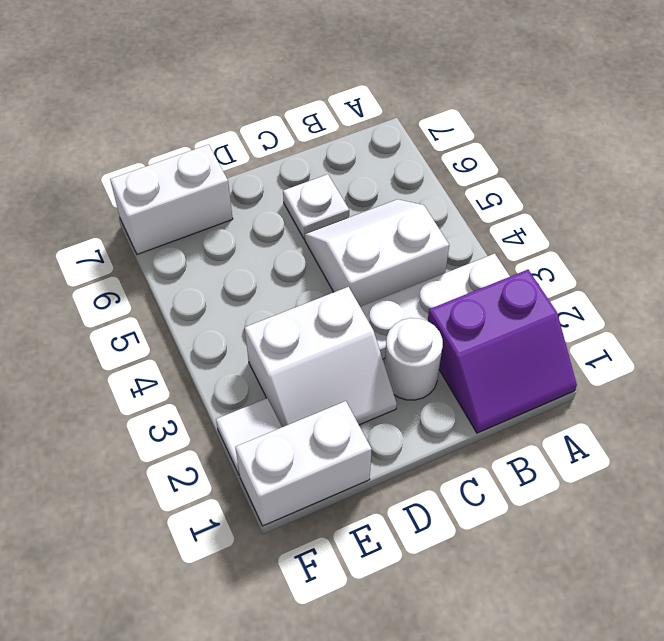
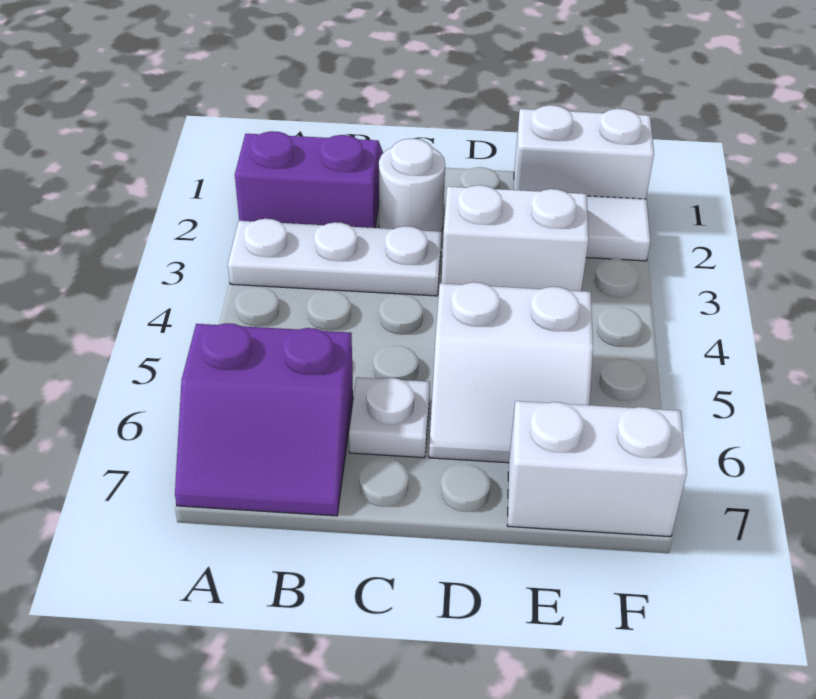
none -> purple 2x2 slope [175,323,353,516]
white 2x2 slope [305,199,449,306] -> white 2x2 slope moved to [429,282,593,463]

